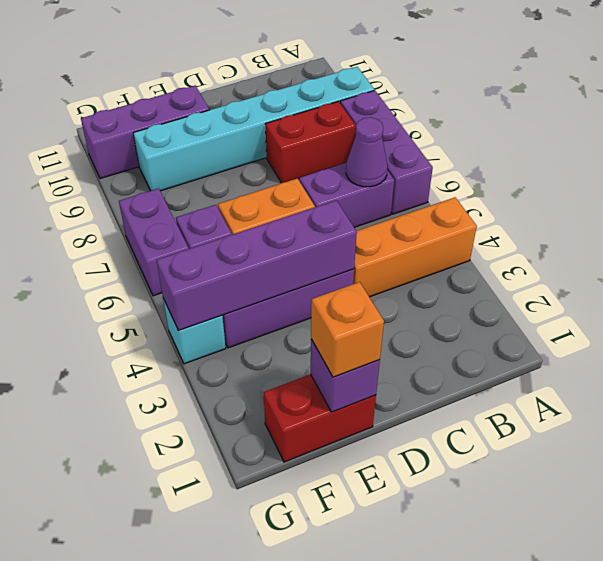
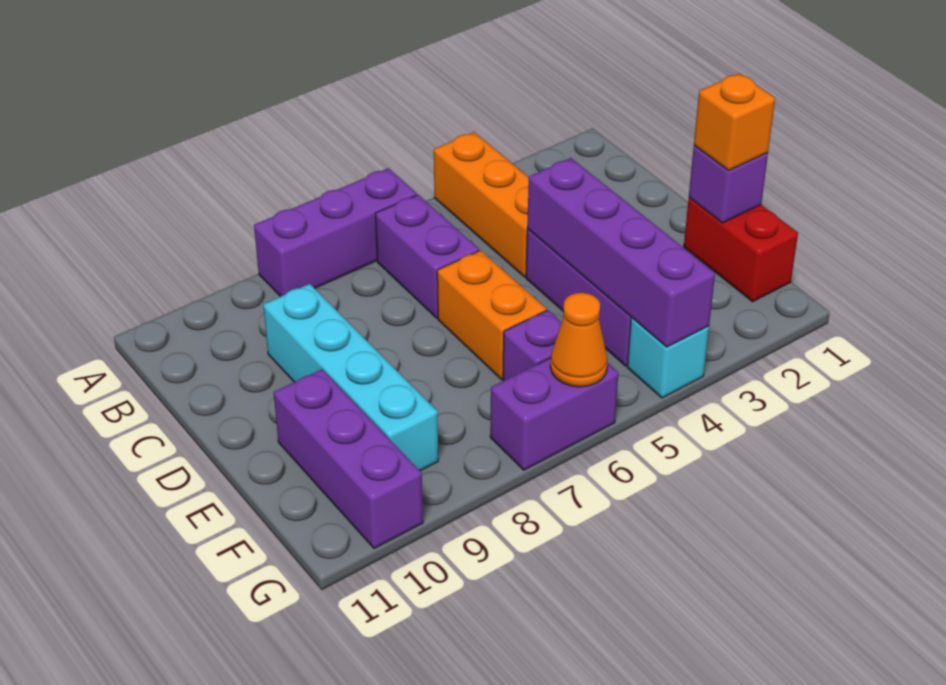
cyan 1x6 brick [133,67,374,191] -> cyan 1x4 brick [263,284,438,471]
purple 1x1 cone [346,117,388,187] -> none
red 1x2 brick [265,101,356,183] -> none
none -> orange 1x1 cone [550,293,608,387]

